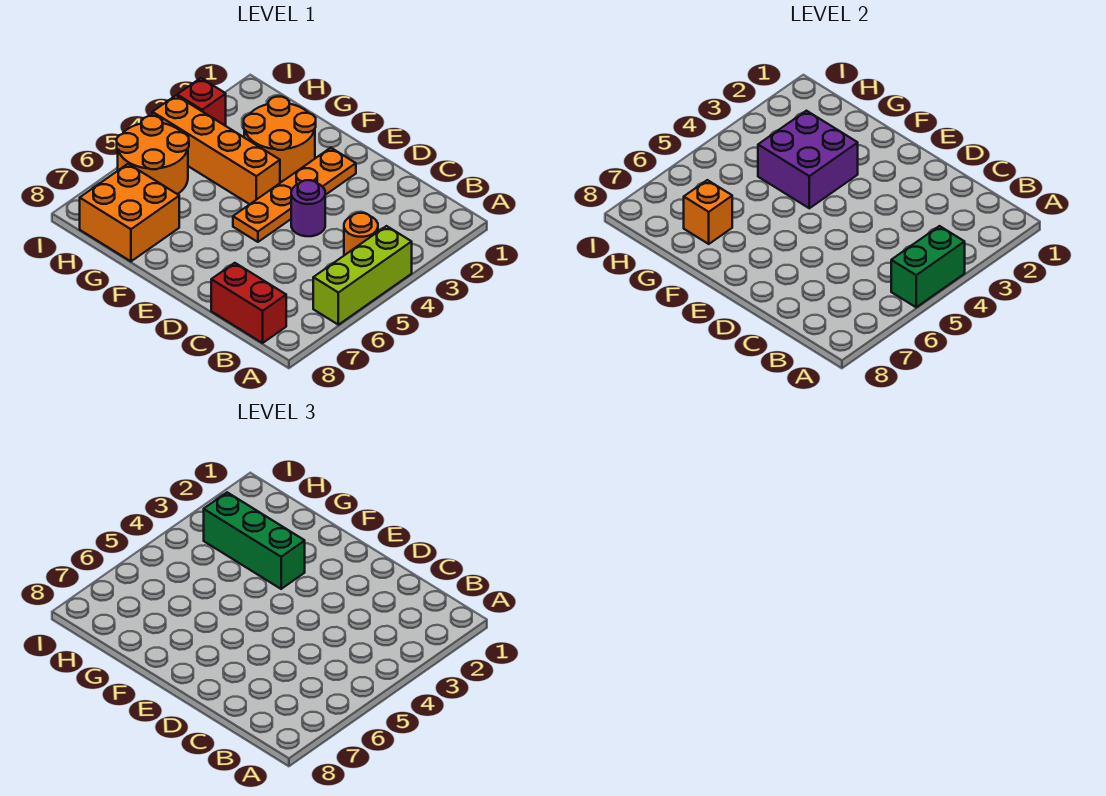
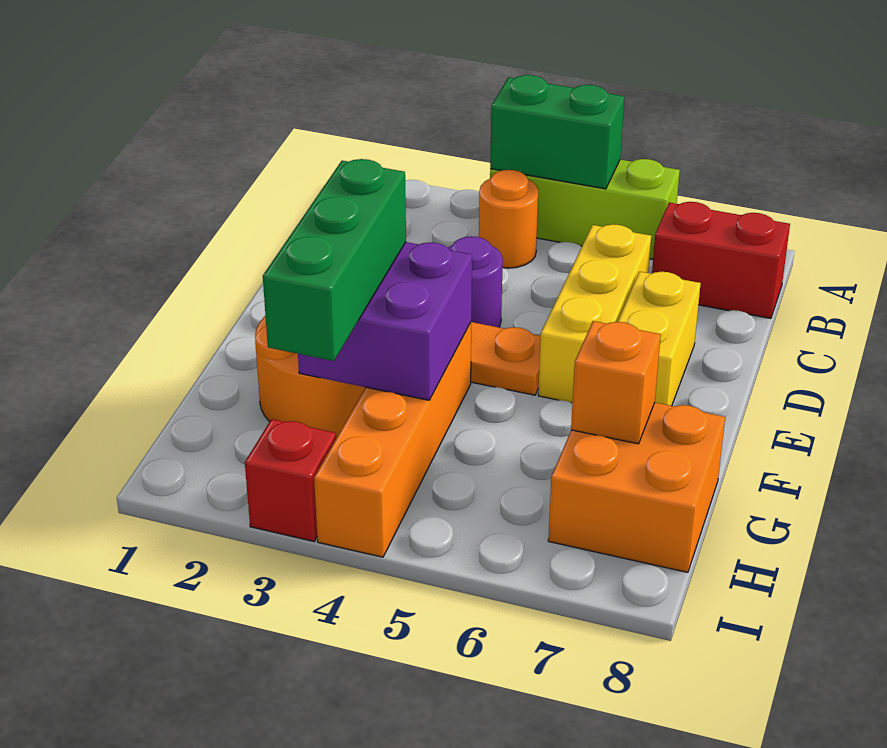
red 1x2 brick [211,263,286,343] -> red 1x2 brick turned to [652,202,790,319]
none -> yellow 1x3 brick [538,224,651,403]
none -> yellow 1x2 brick [618,272,701,406]
orange 2x2 round brick [117,116,189,194] -> none

